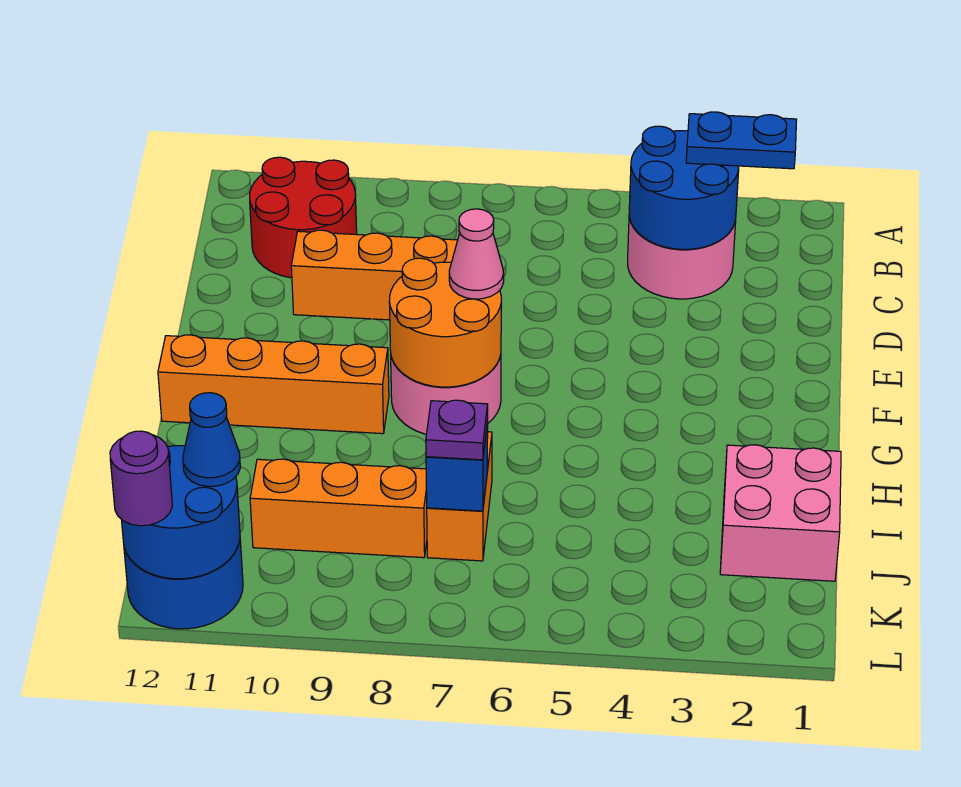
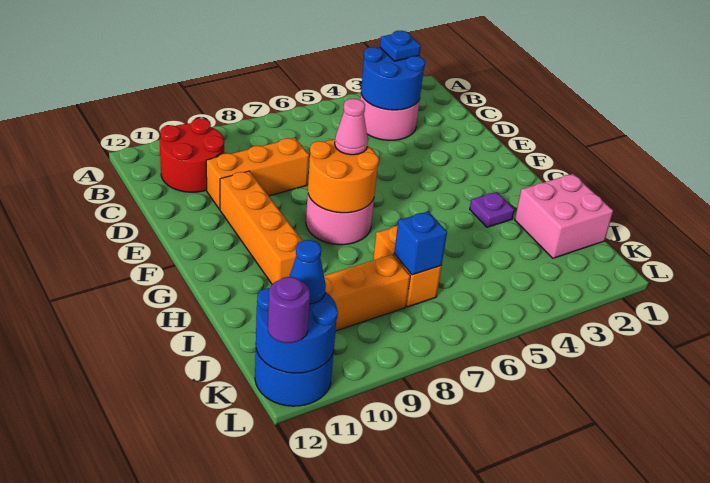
blue 1x2 plate [686,112,797,169] -> blue 1x1 plate [380,31,421,61]
orange 1x4 brick [158,335,389,434] -> orange 1x4 brick turned to [220,171,302,284]
purple 1x1 plate [426,400,488,460] -> purple 1x1 plate moved to [470,192,514,227]

